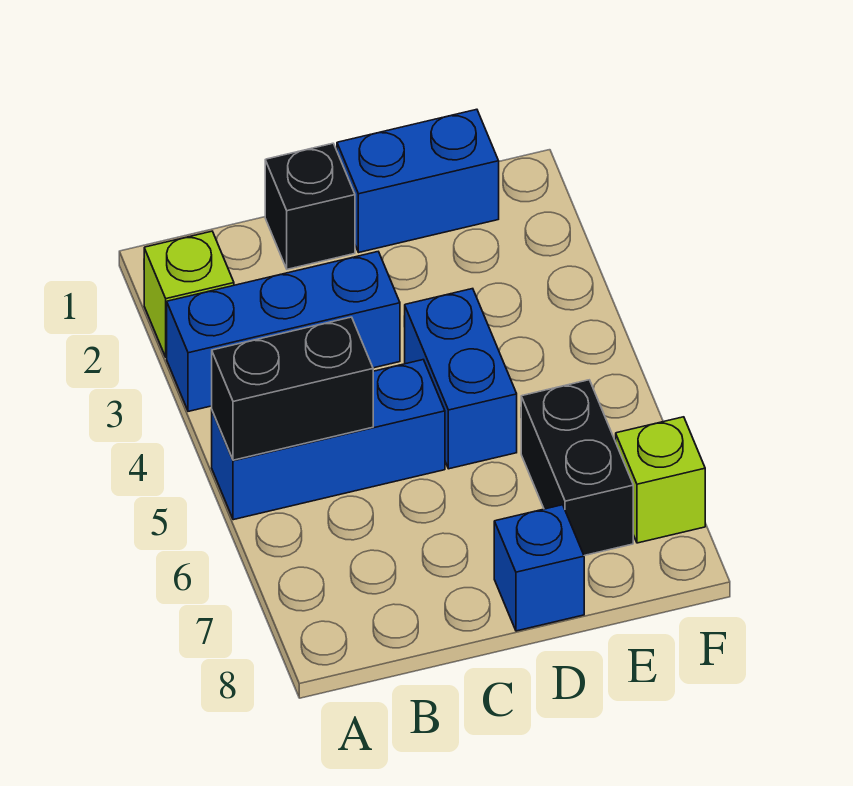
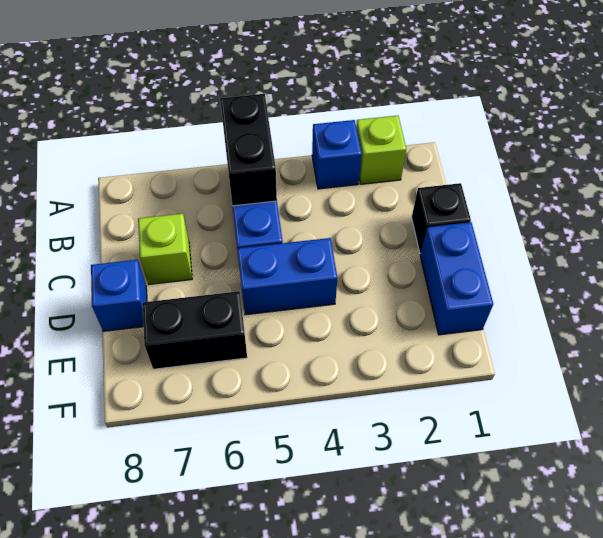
blue 1x3 brick [167,252,400,411] -> blue 1x1 brick [312,120,362,189]
lime 1x1 brick [616,417,705,543] -> lime 1x1 brick moved to [138,214,192,284]

